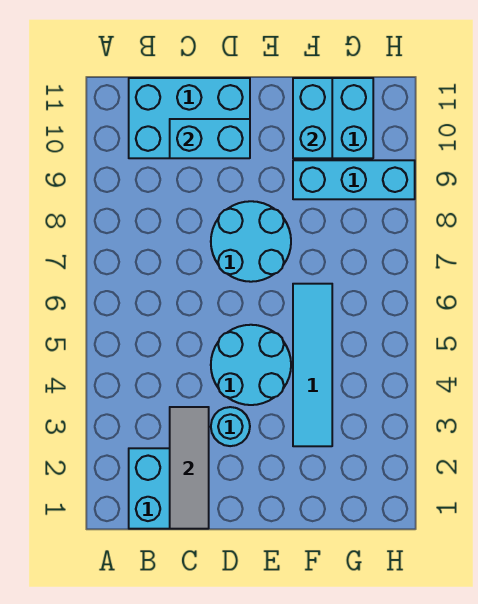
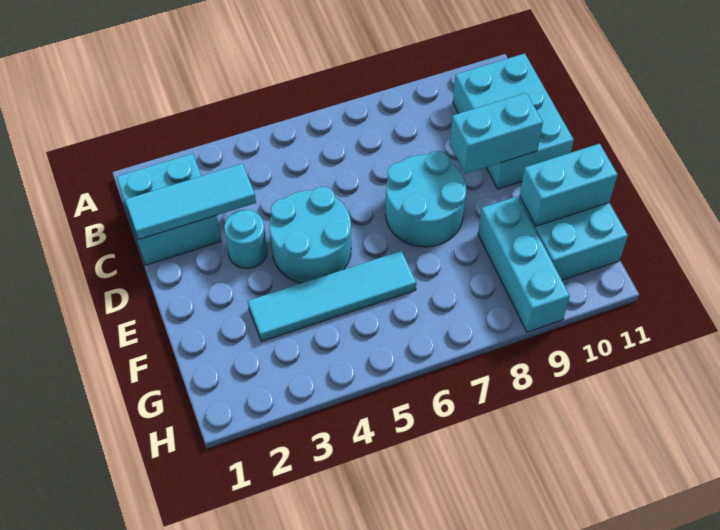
grey 1x3 tile [170,407,209,529] -> cyan 1x3 tile [125,164,256,240]
cyan 1x2 brick [170,119,250,158] -> cyan 1x2 brick turned to [450,93,543,174]

